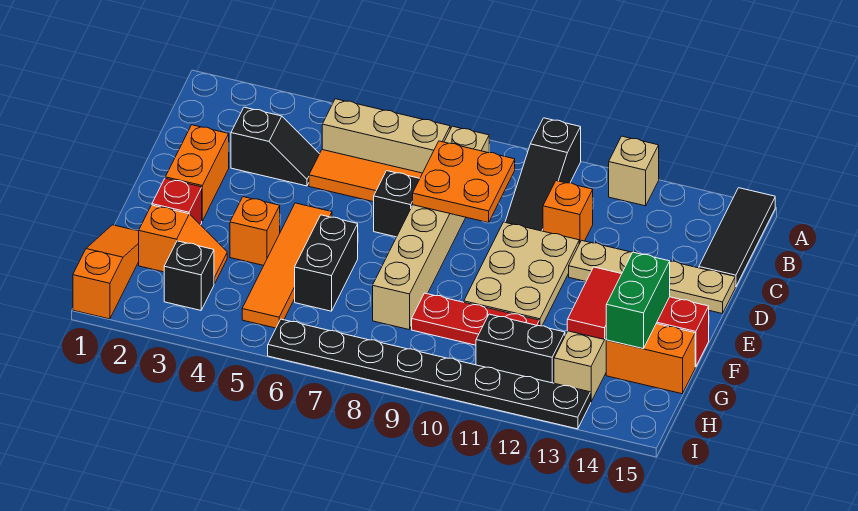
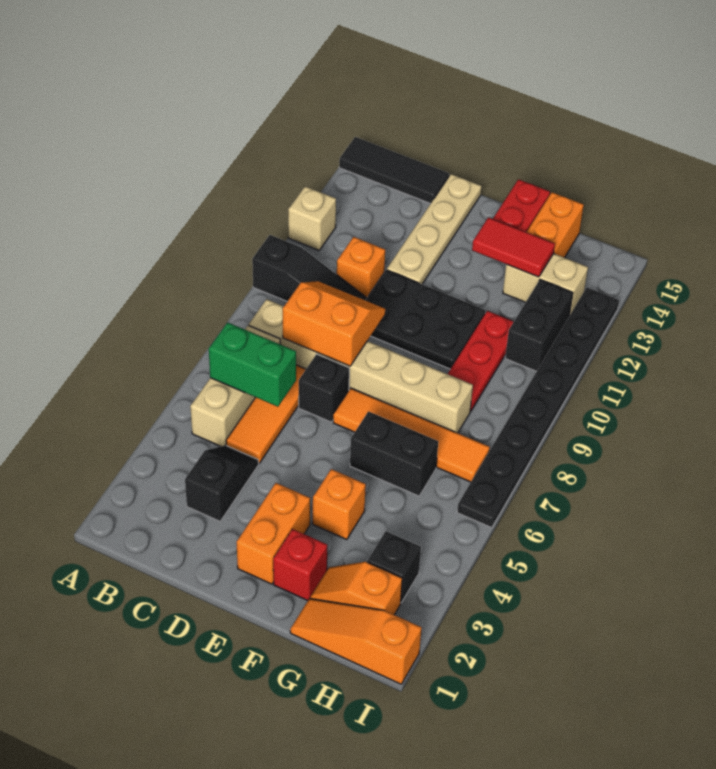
orange 2x2 plate [413,141,515,223] -> orange 2x2 slope [283,281,385,366]
orange 1x2 brick [165,125,229,221] -> orange 1x2 brick turned to [237,483,310,584]
tan 2x3 plate [464,222,579,326] -> black 2x3 plate [366,270,485,369]
orange 1x4 tile [242,203,332,328] -> orange 1x4 tile moved to [333,388,490,482]
green 1x2 brick [606,252,670,349] -> green 1x2 brick moved to [209,322,296,407]
orange 1x2 slope [139,205,227,284] -> orange 1x2 slope turned to [310,562,402,615]

